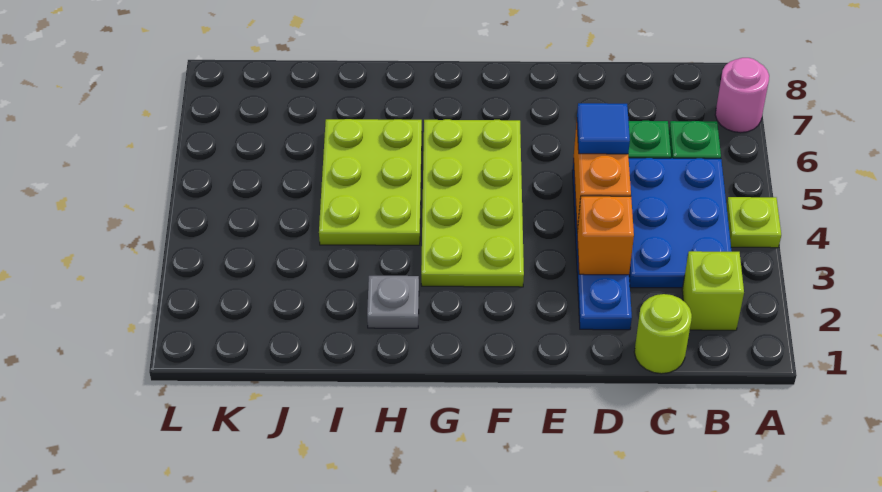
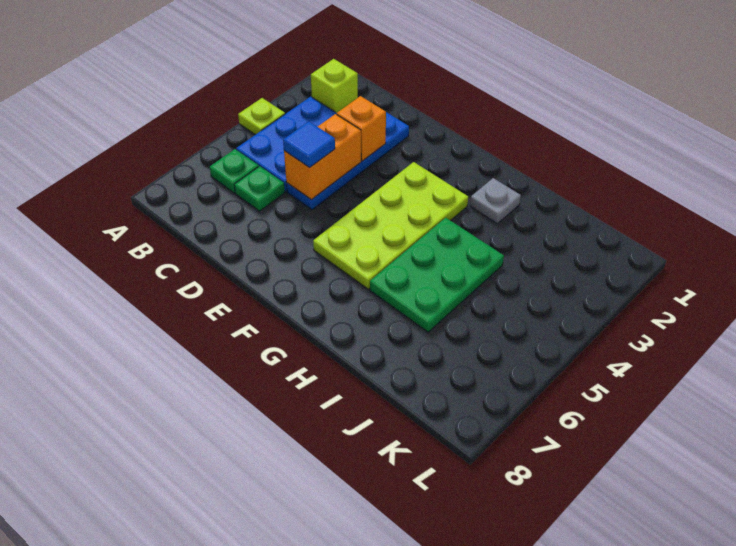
pink 1x1 round brick [715,58,769,133] -> none
lime 1x1 round brick [634,294,692,374] -> none
lime 2x3 plate [319,119,422,245] -> green 2x3 plate [370,218,504,332]

